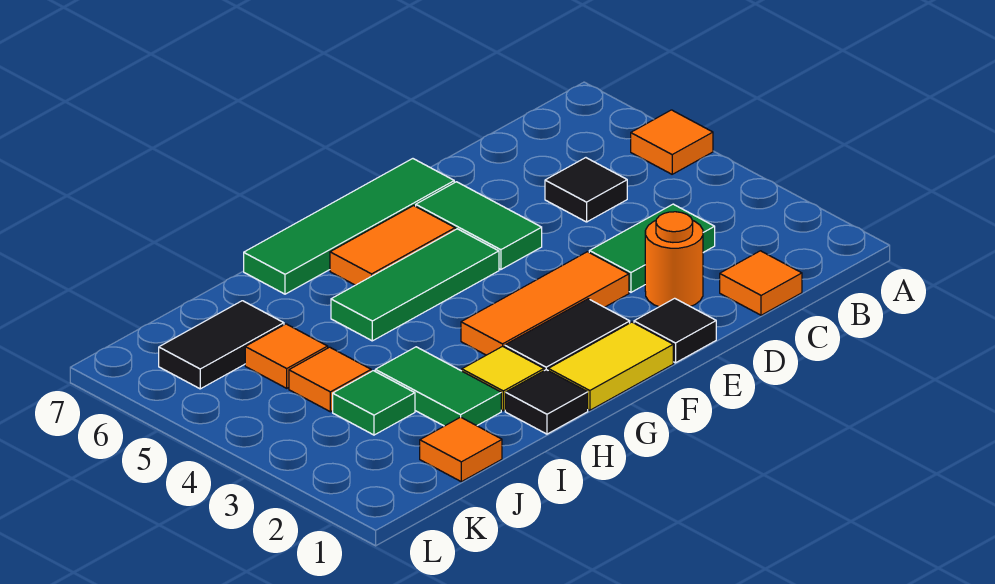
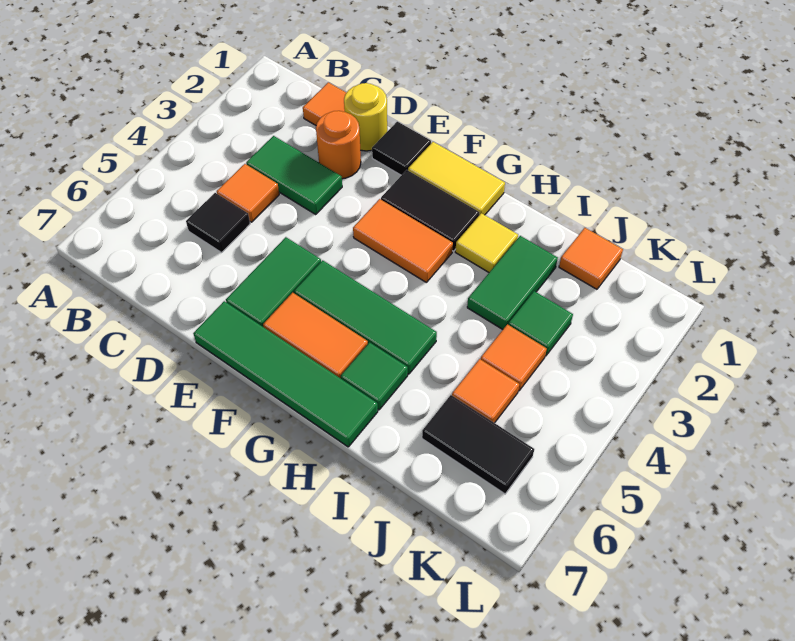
orange 1x1 tile [631,110,713,174] -> orange 1x1 tile moved to [217,164,279,222]
none -> yellow 1x1 round brick [344,83,387,151]
orange 1x3 tile [461,252,629,355] -> orange 1x2 tile [353,199,453,283]
black 1x1 tile [505,370,588,434] -> none
none -> green 1x1 tile [341,342,408,410]

